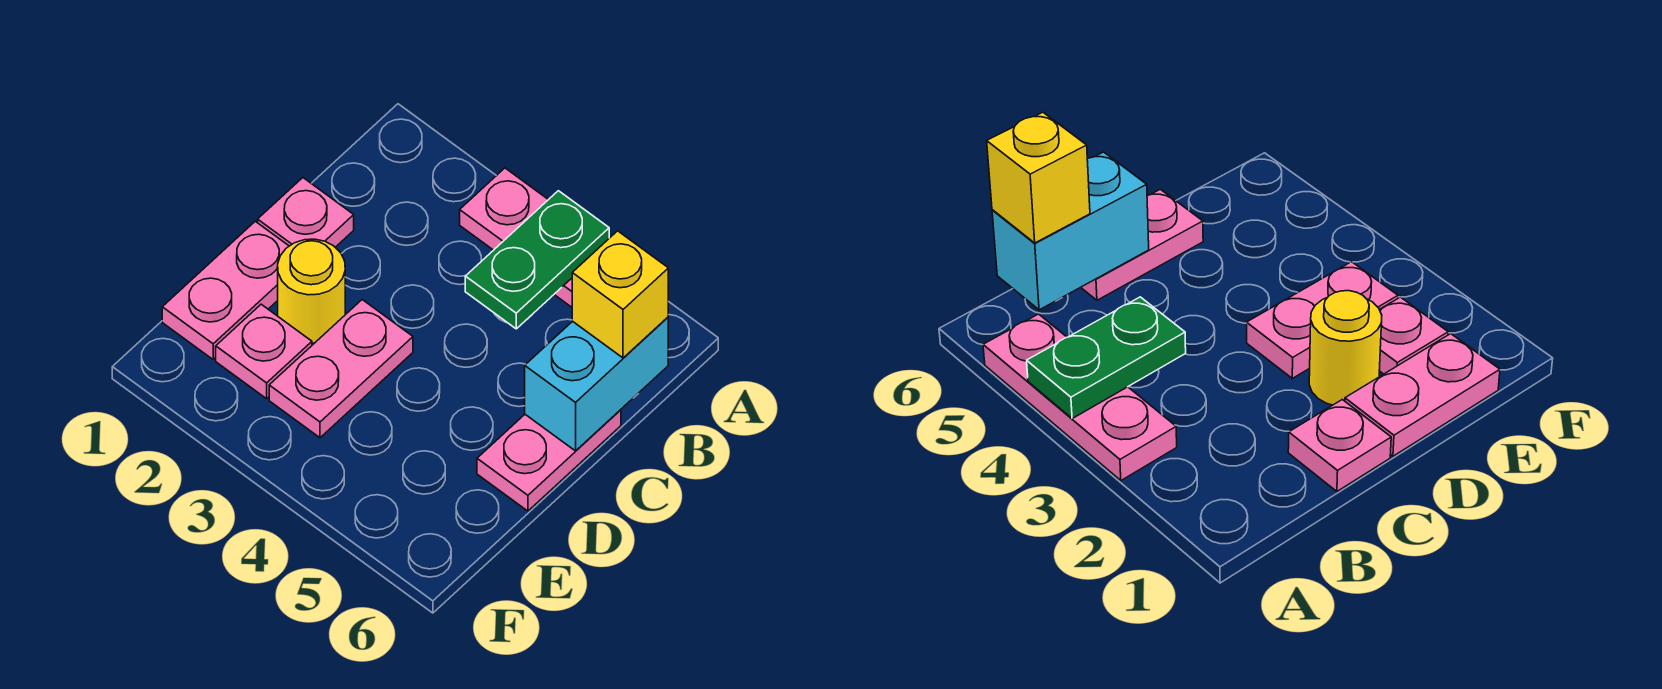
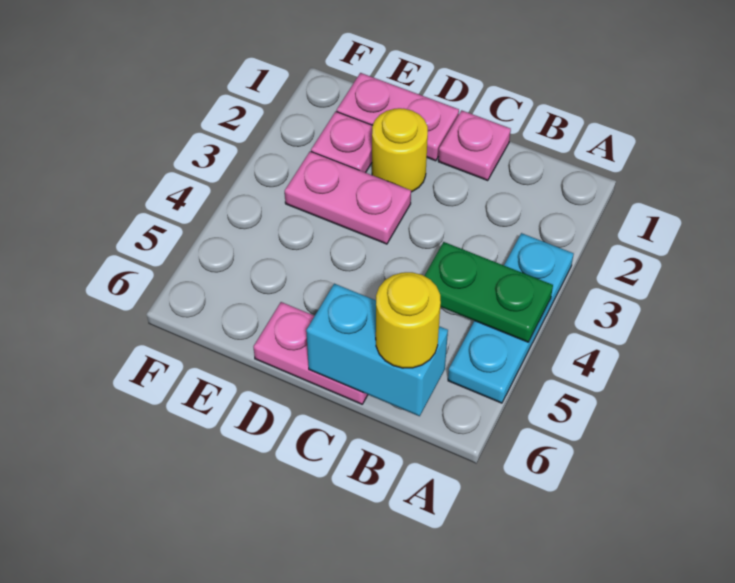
pink 1x3 plate [460,168,572,307] -> cyan 1x3 plate [448,233,574,403]
yellow 1x1 brick [572,231,668,358] -> yellow 1x1 round brick [376,272,441,368]

